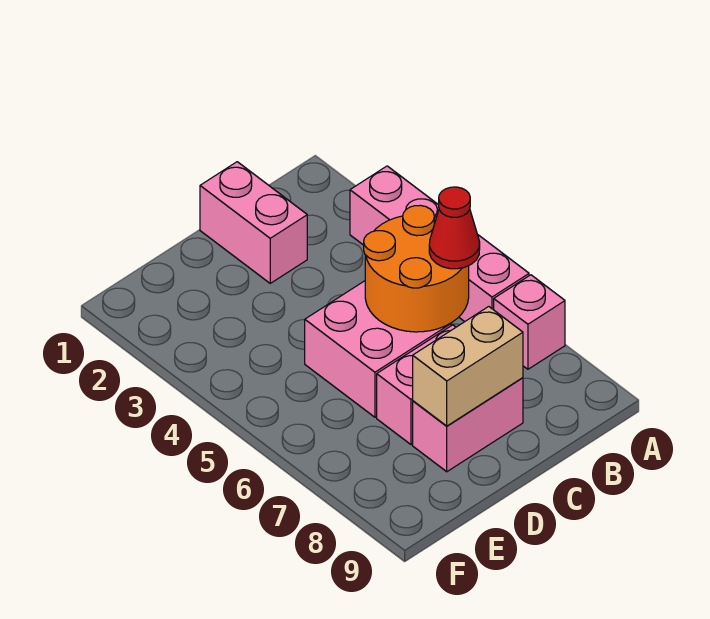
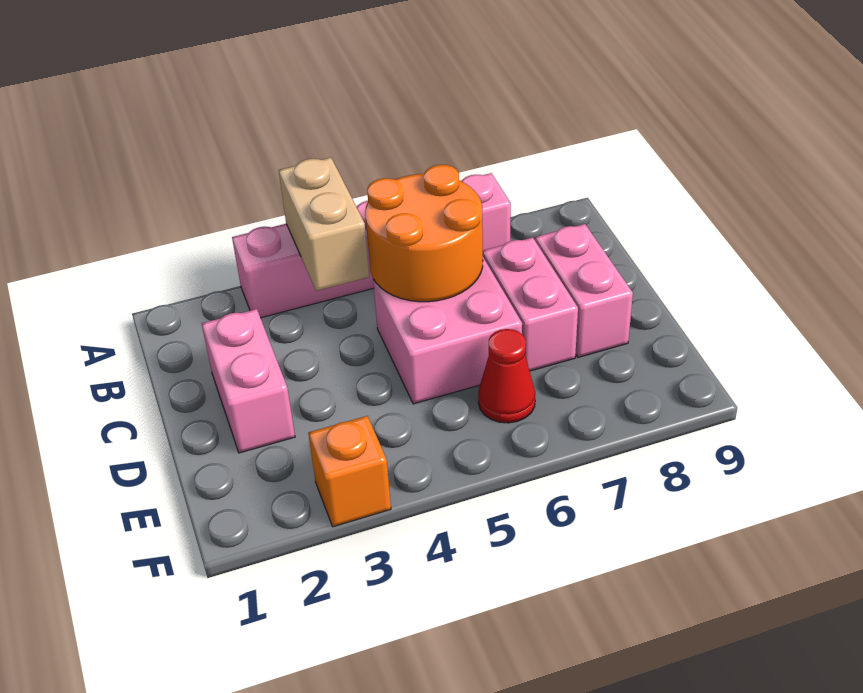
red 1x1 cone [429,187,480,269] -> red 1x1 cone moved to [478,329,535,423]
pink 1x2 brick [200,162,307,283] -> pink 1x2 brick turned to [202,309,295,453]
tan 1x2 brick [413,307,523,426] -> tan 1x2 brick moved to [279,158,369,291]
none -> orange 1x1 brick [308,416,391,527]

